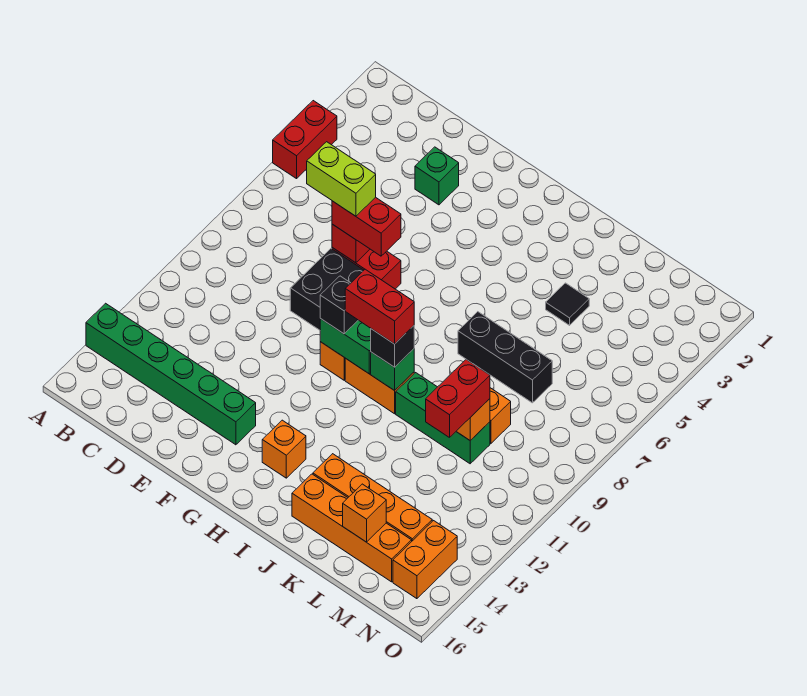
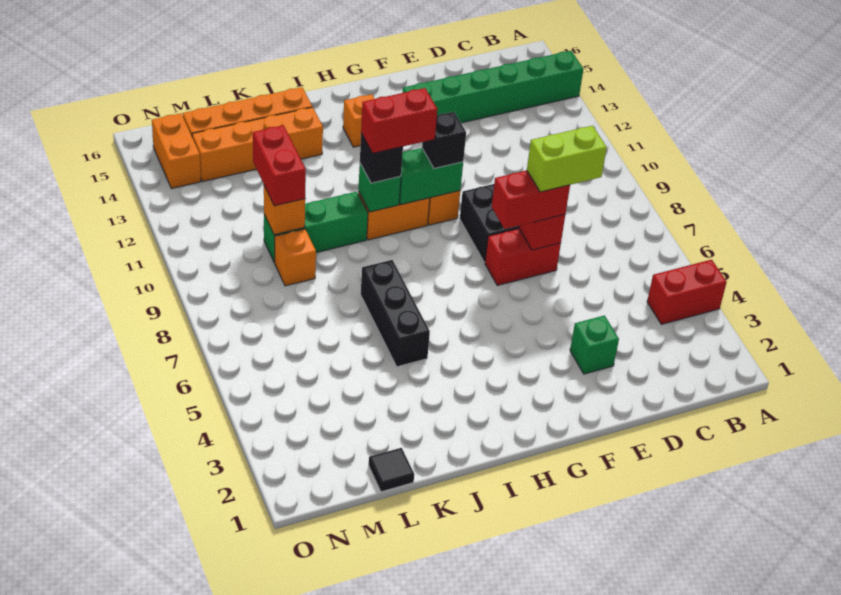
red 1x2 brick [273,101,337,179] -> red 1x2 brick turned to [647,260,727,324]
black 1x3 brick [458,312,552,403] -> black 1x3 brick turned to [361,260,430,367]
black 1x1 tile [546,283,589,325] -> black 1x1 tile moved to [369,448,414,492]
orange 1x1 brick [343,484,386,542] -> none

